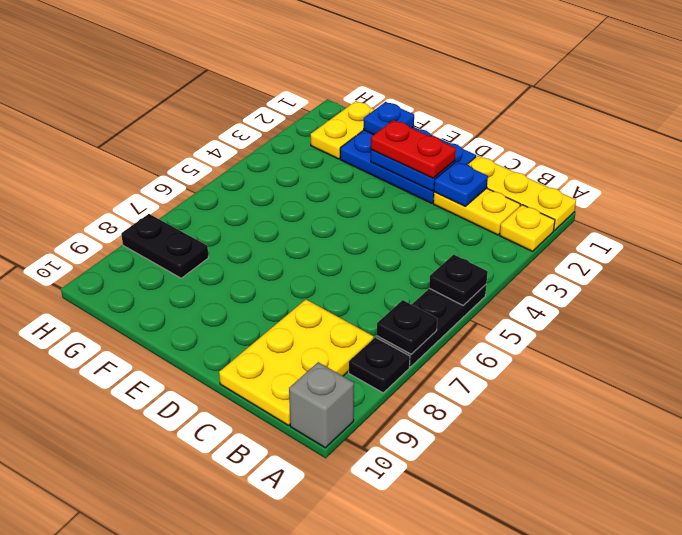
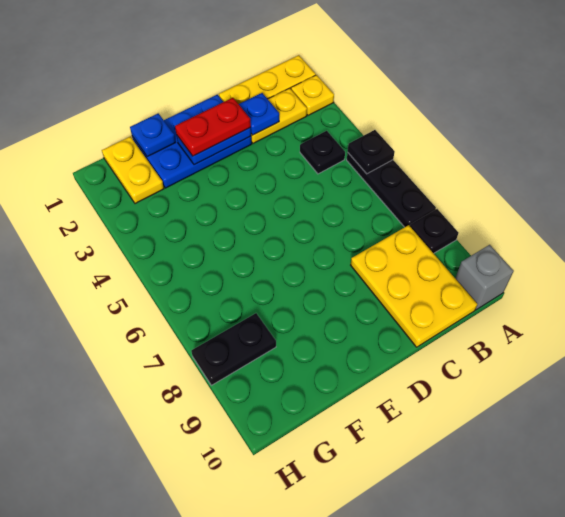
black 1x1 plate [377,300,437,354] -> black 1x1 plate moved to [300,131,345,174]

